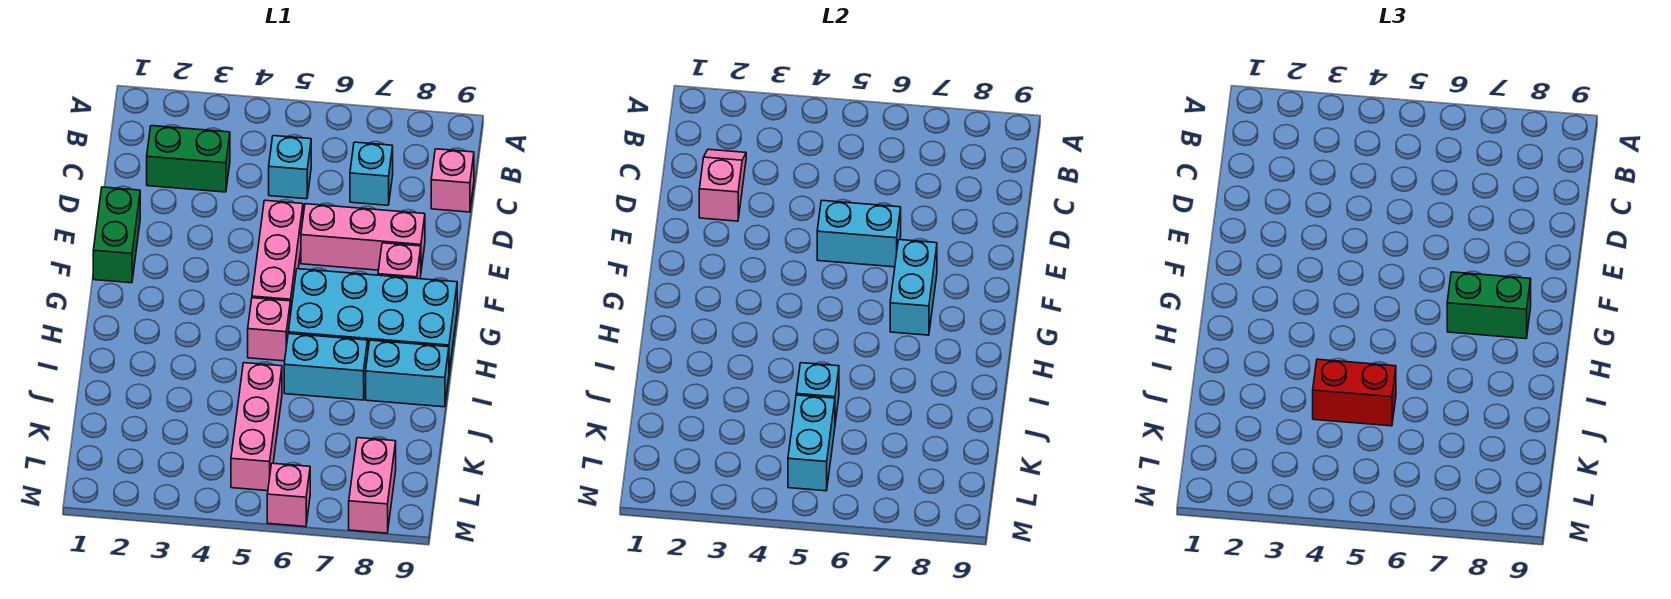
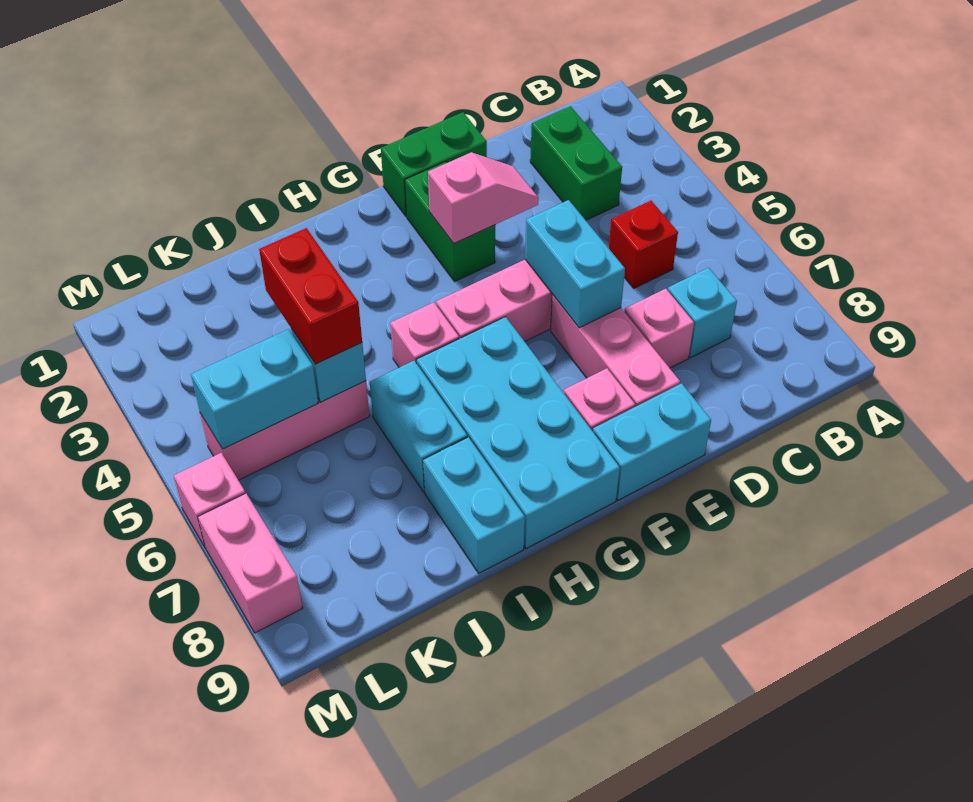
pink 1x2 slope [699,149,746,221] -> pink 1x2 slope moved to [428,152,539,243]
cyan 1x1 brick [269,136,311,199] -> red 1x1 brick [609,201,678,288]
pink 1x1 brick [431,149,474,212] -> pink 1x1 brick moved to [624,289,694,368]
cyan 1x2 brick [890,240,937,335] -> cyan 1x2 brick moved to [593,383,711,500]
green 1x2 brick [1447,272,1531,339] -> green 1x2 brick moved to [405,162,495,281]
pink 1x2 brick [349,438,396,533] -> pink 1x2 brick turned to [198,493,302,633]

